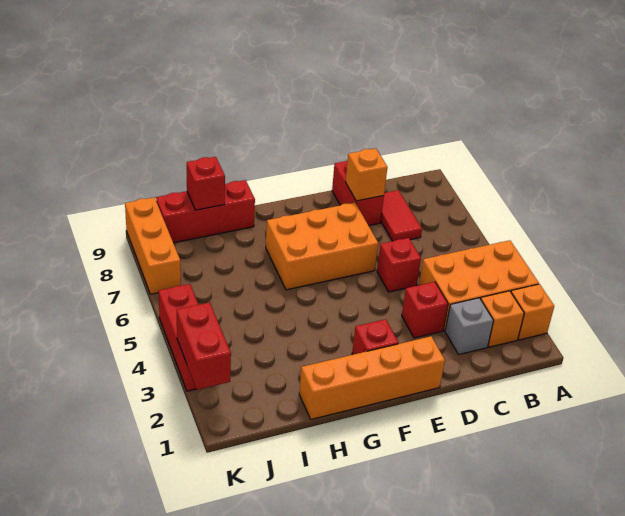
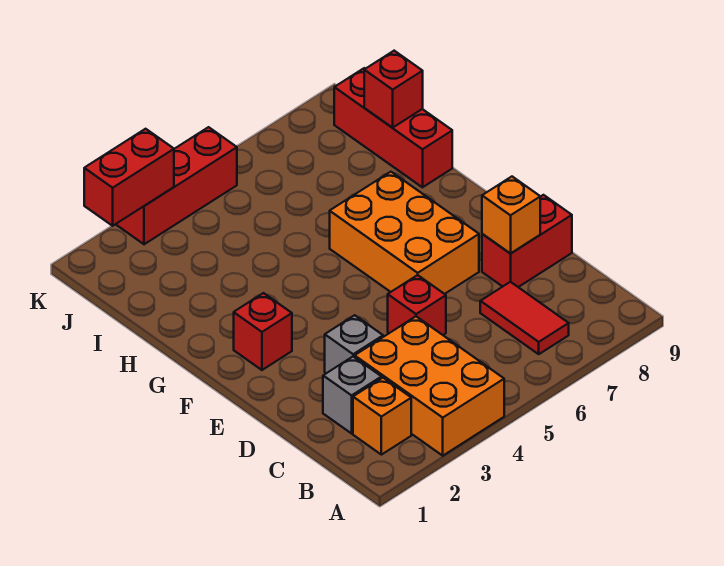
orange 1x1 brick [511,284,554,340] -> none
red 1x2 tile [381,190,422,241] -> red 1x2 tile turned to [480,282,569,354]
red 1x1 brick [402,282,448,338] -> grey 1x1 brick [325,315,383,373]
orange 1x4 brick [299,336,445,419] -> none
orange 1x3 brick [125,197,181,294] -> none

